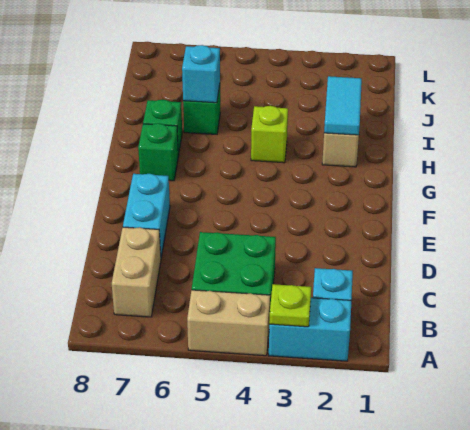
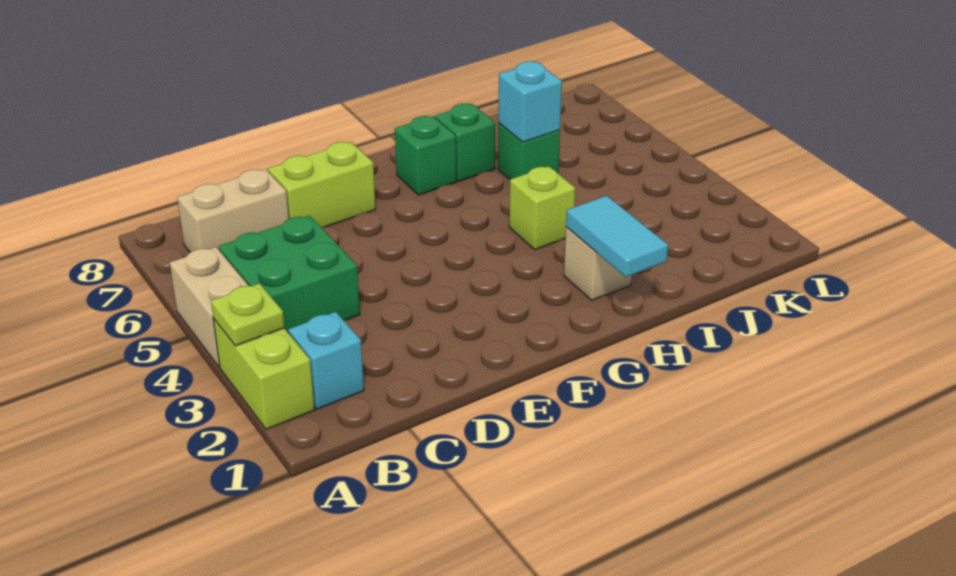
cyan 1x2 brick [269,298,351,361] -> lime 1x2 brick [213,318,315,429]
cyan 1x2 brick [123,174,170,258] -> lime 1x2 brick [268,142,376,227]
cyan 1x2 tile [324,76,362,135] -> cyan 1x2 tile turned to [566,196,668,277]

